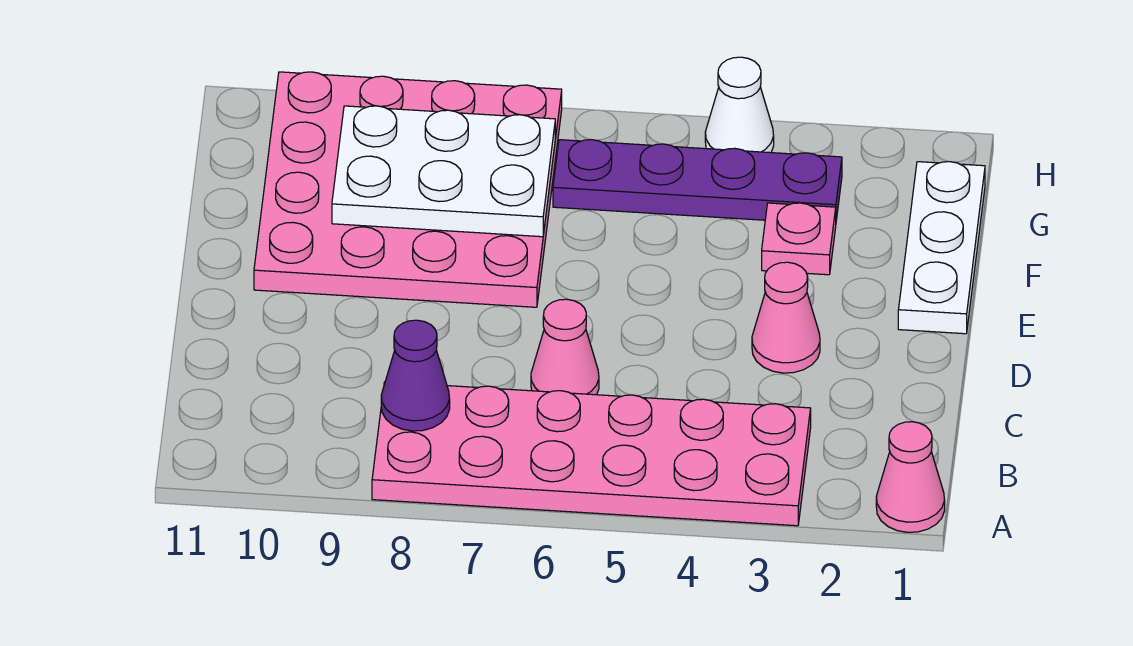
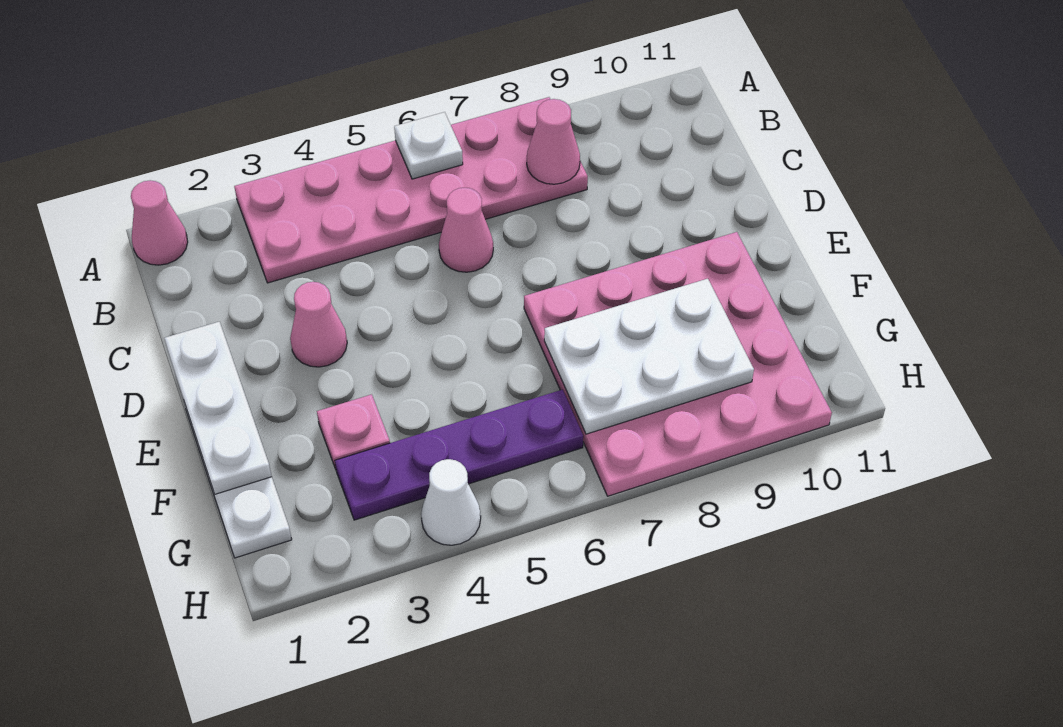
none -> white 1x1 plate [394,112,463,179]
purple 1x1 cone [381,320,450,431] -> pink 1x1 cone [527,99,580,184]
none -> white 1x3 plate [164,322,272,494]

